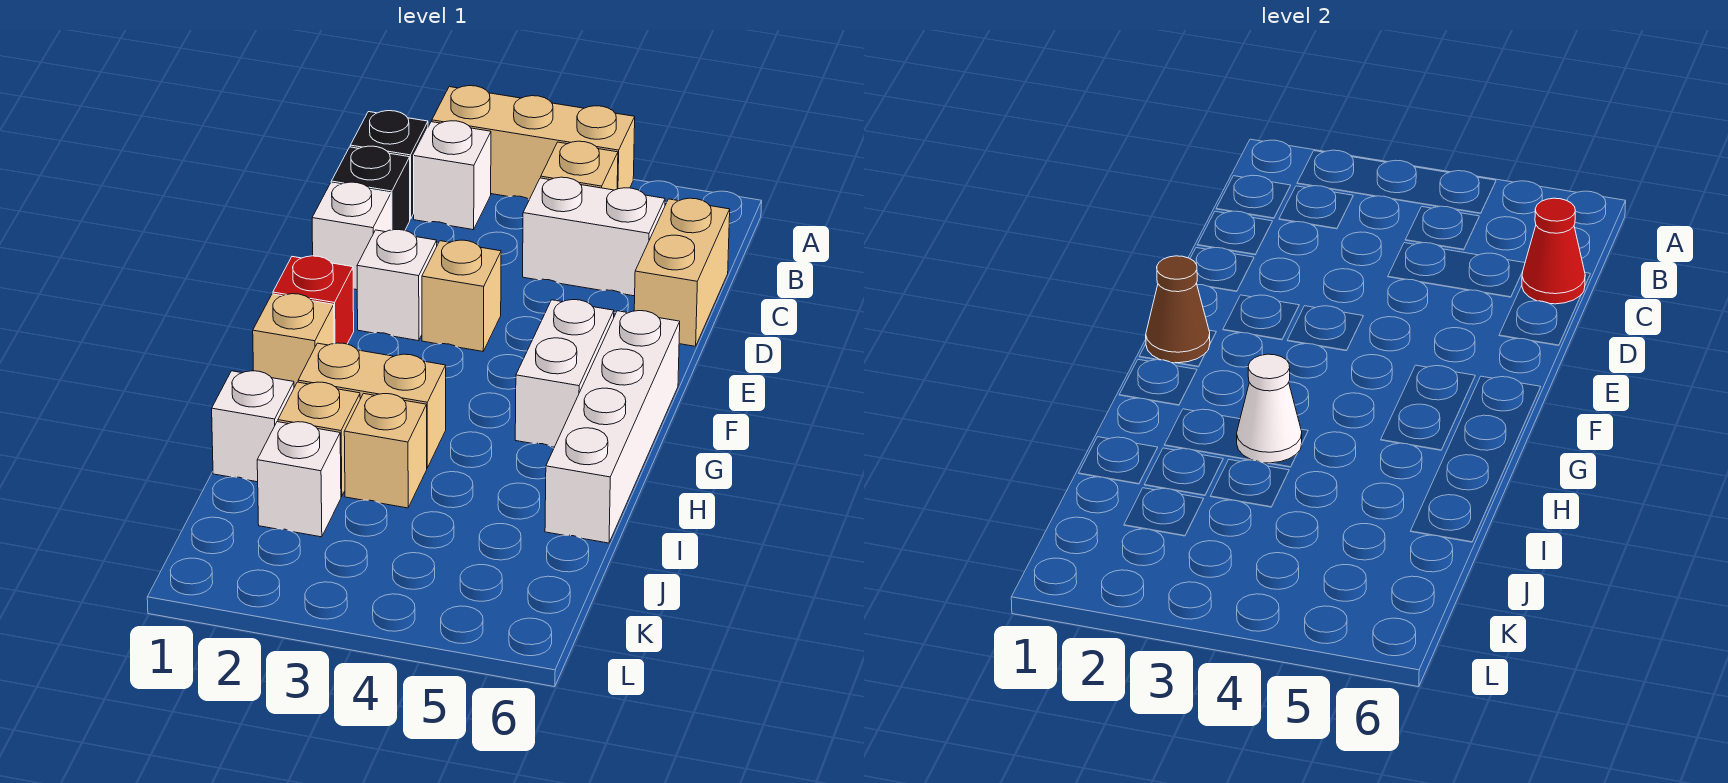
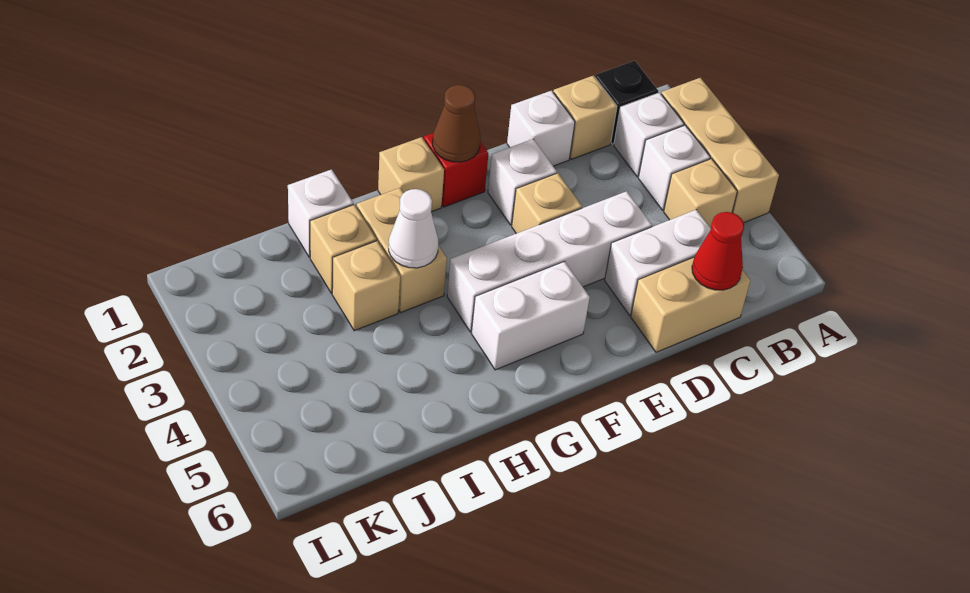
black 1x1 brick [331,146,410,230] -> tan 1x1 brick [553,76,617,159]
white 1x2 brick [523,177,665,296] -> white 1x2 brick turned to [605,210,711,315]
white 1x4 brick [545,311,680,543] -> white 1x4 brick moved to [447,191,652,332]
white 1x1 brick [257,422,341,537] -> white 1x1 brick moved to [638,125,710,210]

